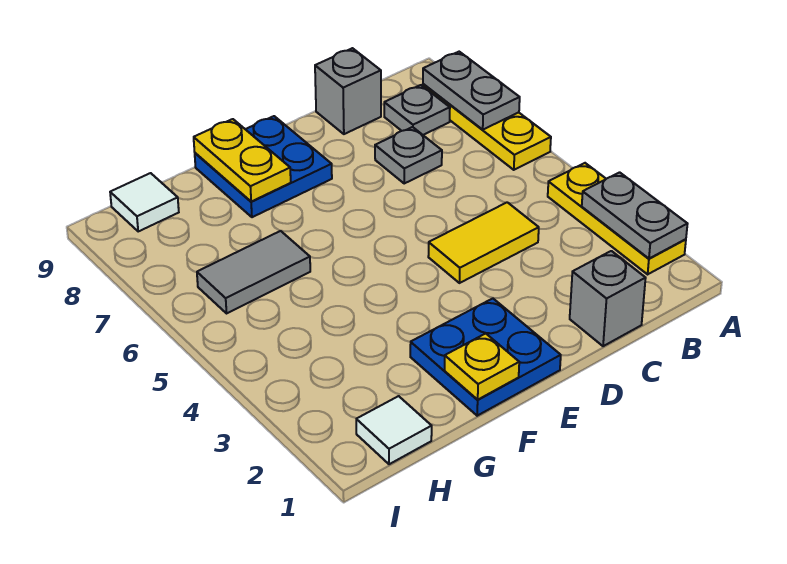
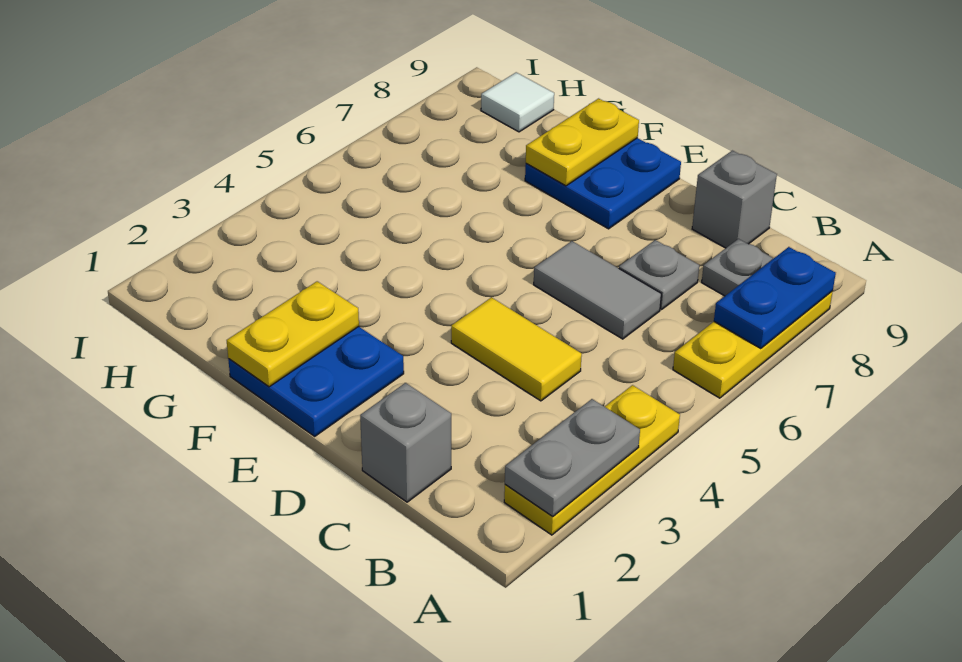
grey 1x2 plate [423,52,520,130] -> blue 1x2 plate [714,247,836,349]
yellow 1x1 plate [445,334,519,399] -> yellow 1x2 plate [227,281,359,387]
grey 1x2 tile [197,231,310,313] -> grey 1x2 tile moved to [534,241,661,339]
white 1x1 tile [356,396,432,464] -> none

